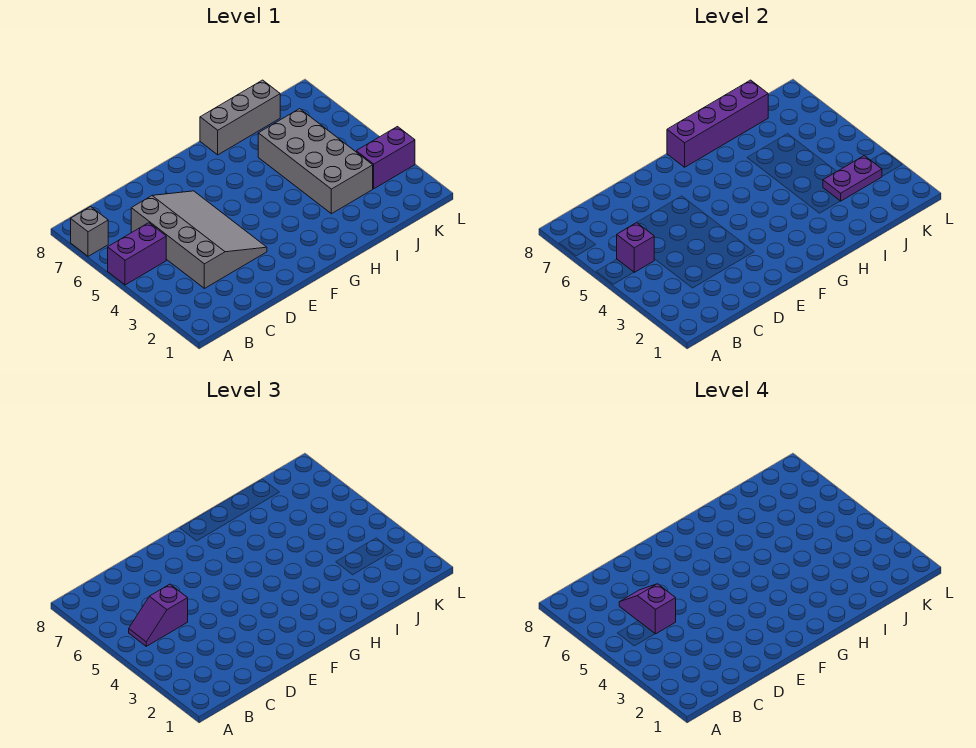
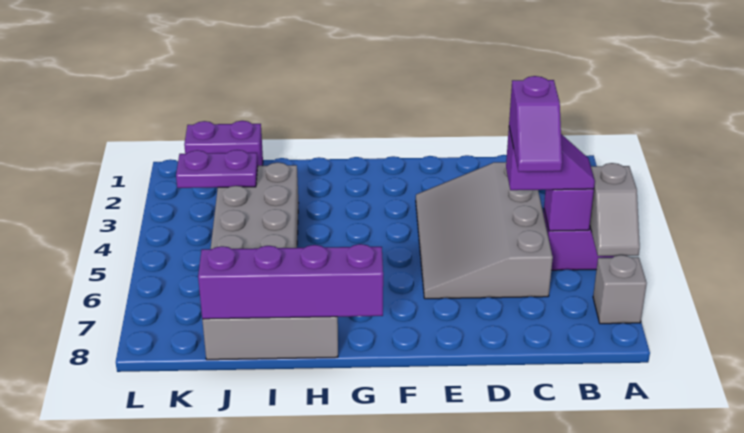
none -> grey 1x2 slope [590,163,640,256]
purple 1x2 brick [356,127,415,189] -> purple 1x2 brick moved to [184,121,263,166]

